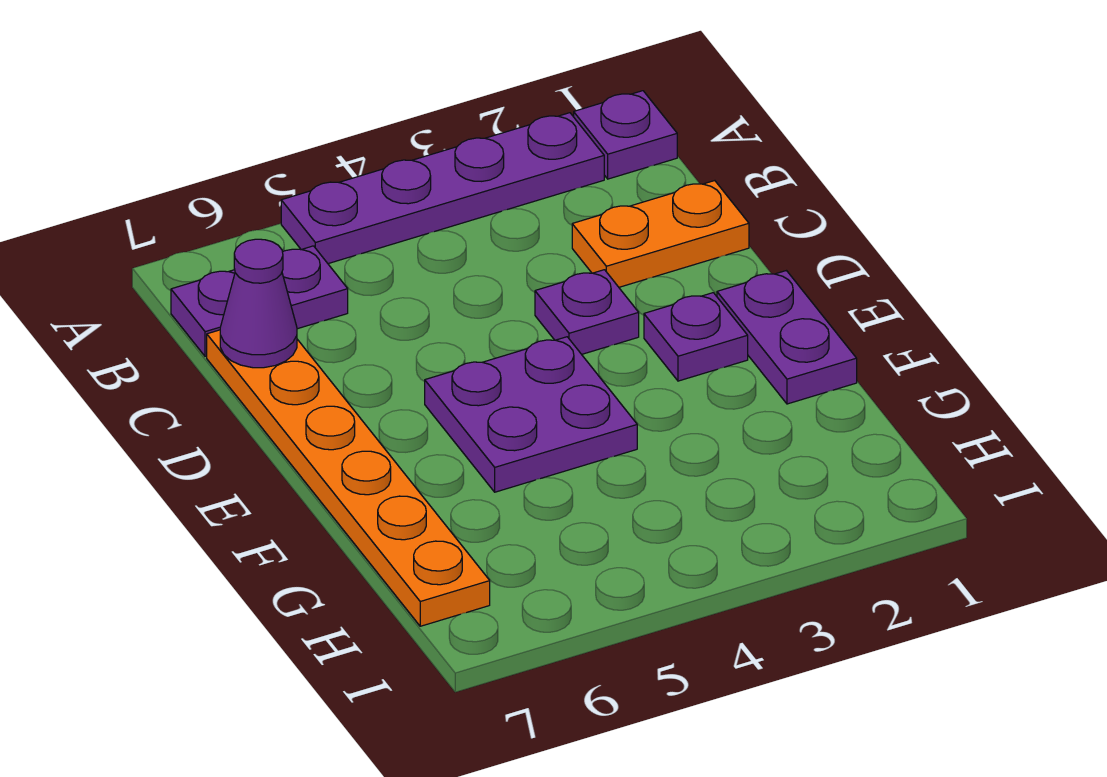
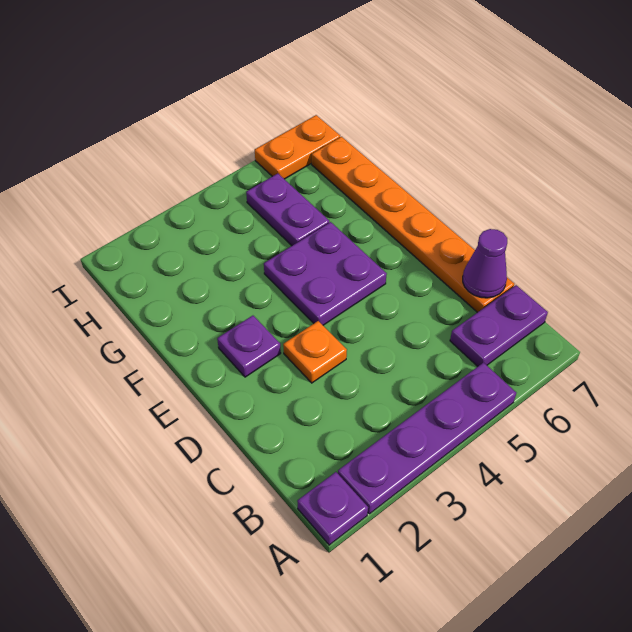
orange 1x2 plate [572,181,749,287] -> orange 1x2 plate moved to [255,115,340,179]
purple 1x1 plate [535,270,639,354] -> orange 1x1 plate [283,321,347,383]
purple 1x2 plate [717,271,857,404] -> purple 1x2 plate moved to [246,174,329,246]

